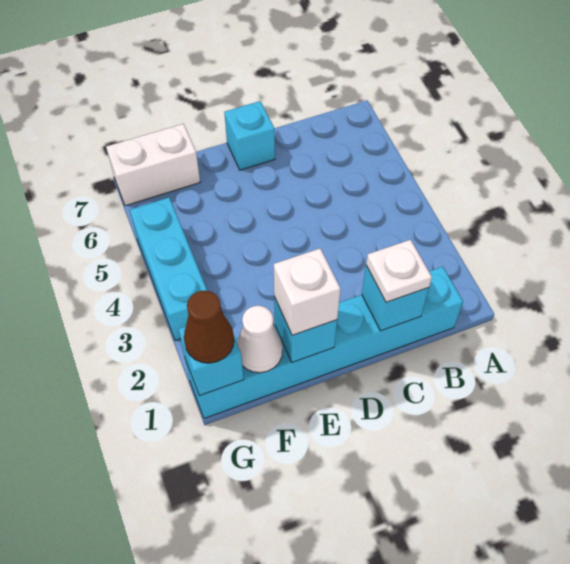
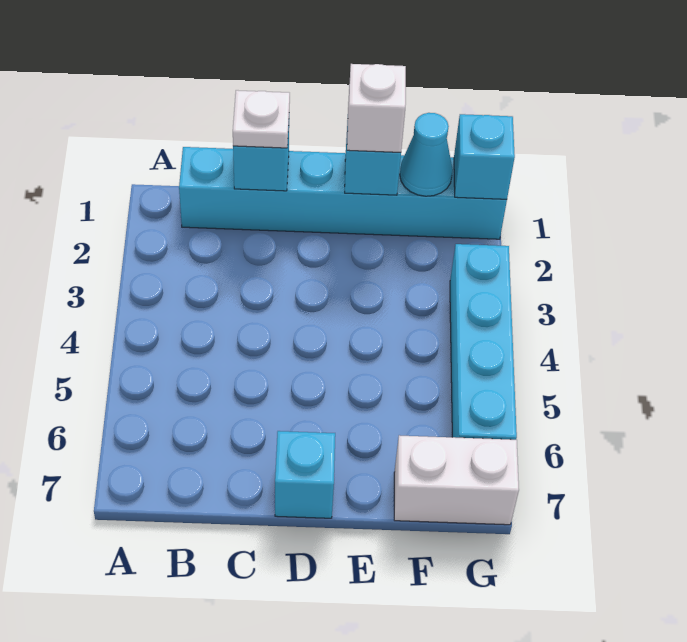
white 1x1 cone [237,306,283,373] -> cyan 1x1 cone [400,113,453,196]
brown 1x1 cone [184,291,234,363] -> none
cyan 1x3 brick [130,198,207,341] -> cyan 1x4 brick [450,244,517,440]

